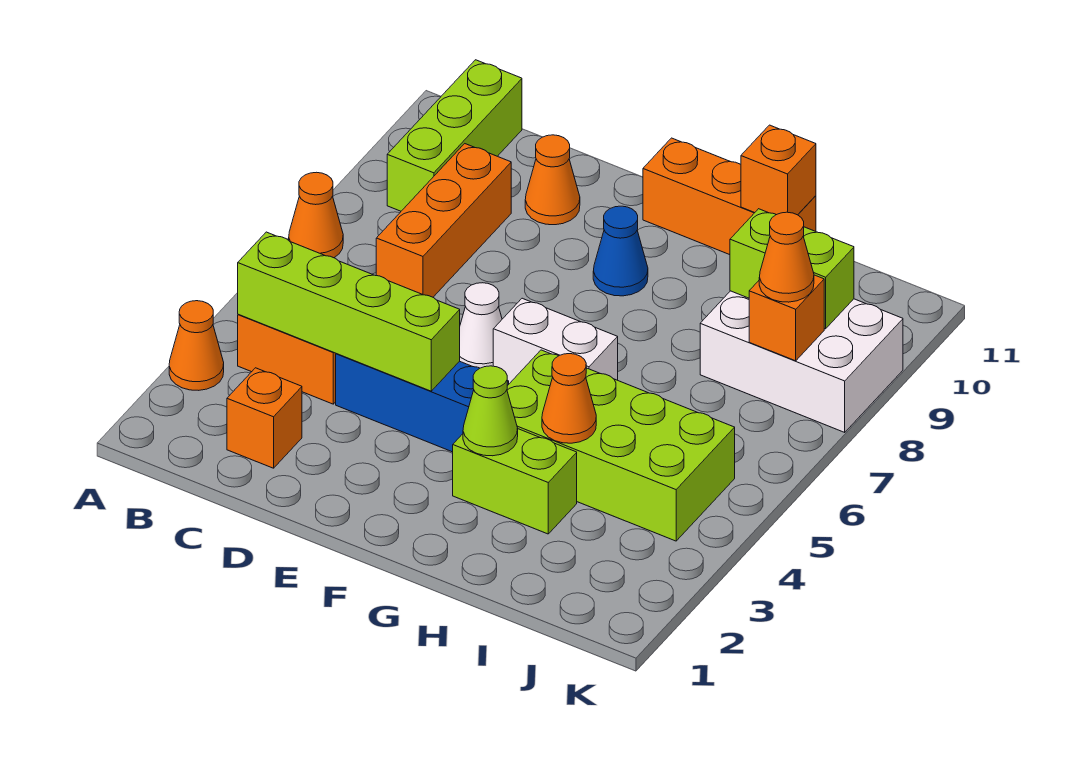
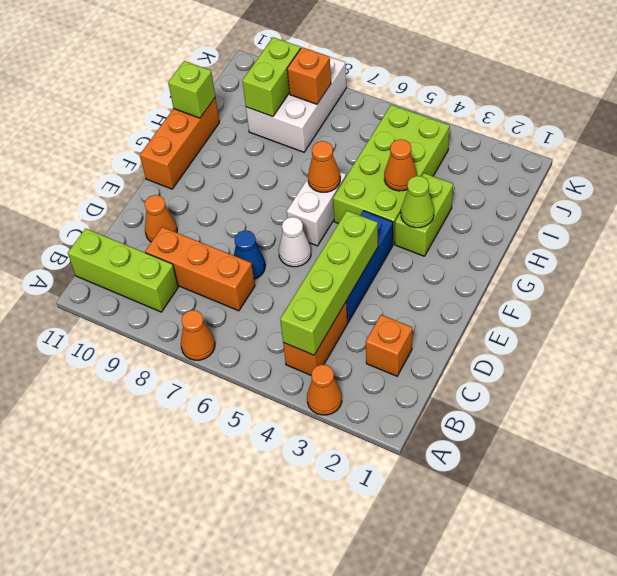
blue 1x1 cone [593,206,648,296] -> blue 1x1 cone moved to [234,230,265,279]
orange 1x1 brick [741,125,816,215] -> lime 1x1 brick [168,61,215,118]
orange 1x1 cone [759,212,814,302] -> orange 1x1 cone moved to [308,141,340,192]

